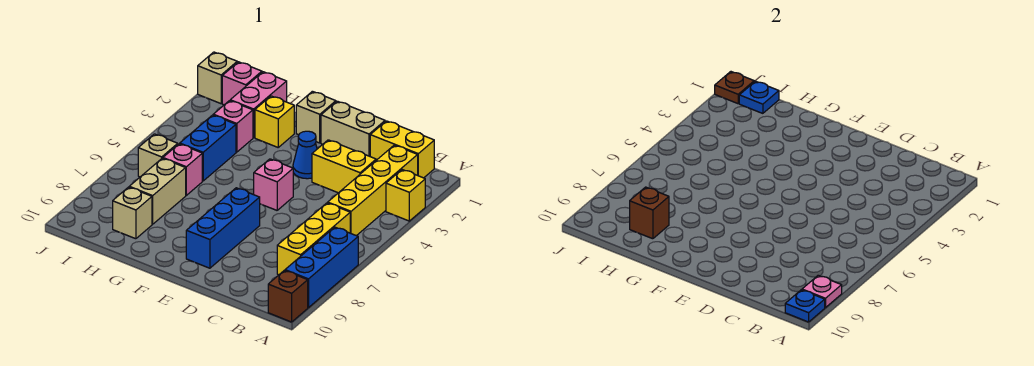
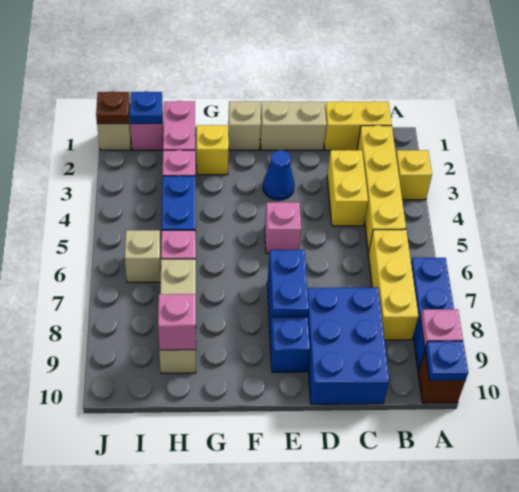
yellow 1x2 brick [312,140,376,193] -> yellow 1x2 brick turned to [327,150,368,226]
none -> blue 2x3 brick [307,287,389,404]
none -> blue 1x2 plate [269,250,309,317]
brown 1x1 brick [630,187,669,239] -> pink 1x1 brick [158,294,196,350]

